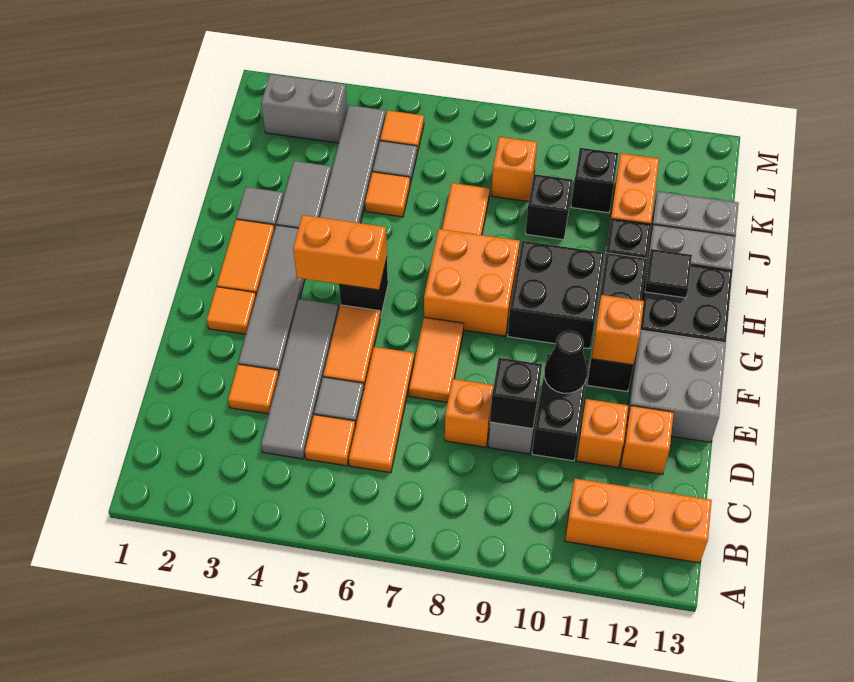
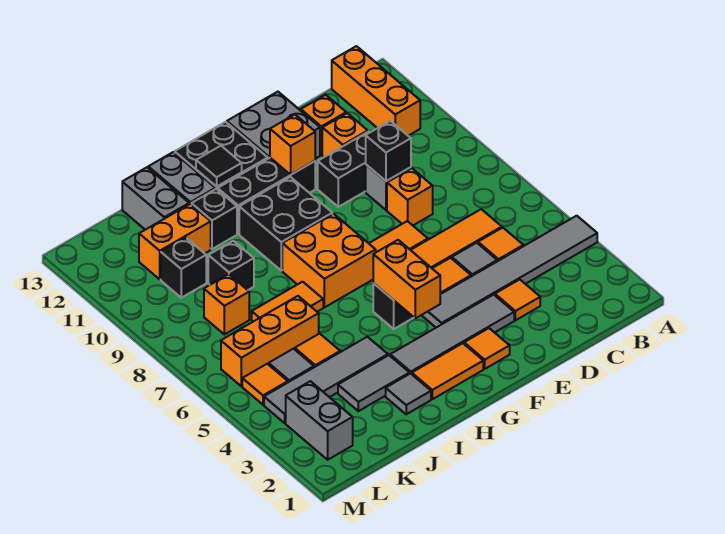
grey 1x4 tile [261,299,339,459] -> grey 1x6 tile [422,216,597,328]
black 1x1 cone [544,331,587,393] -> none
none -> orange 1x3 brick [221,296,319,386]

